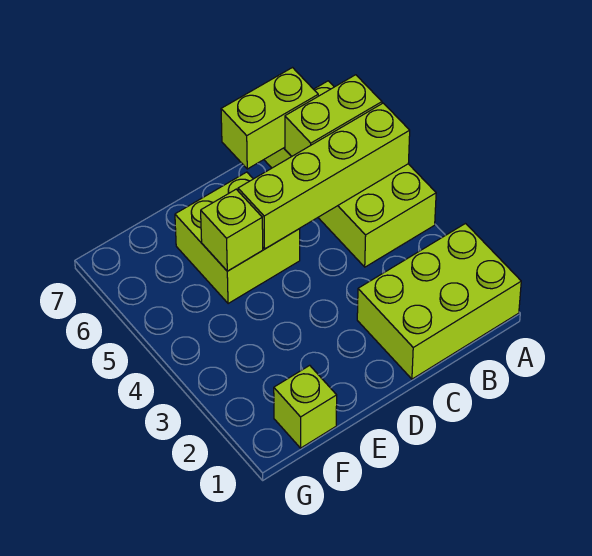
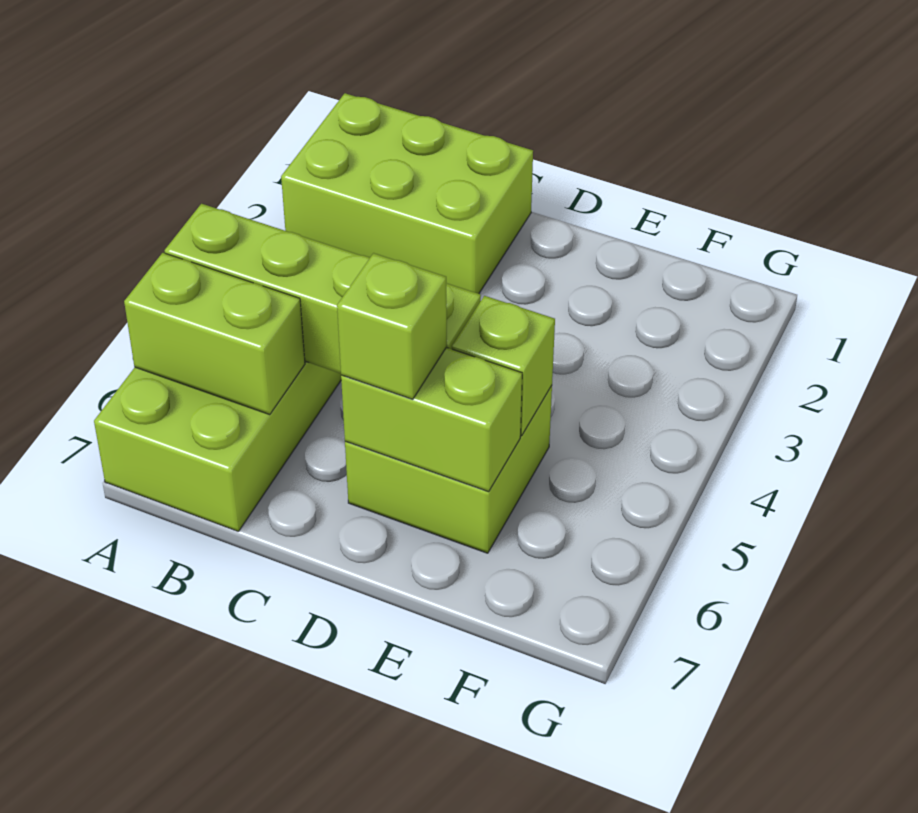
lime 1x2 brick [221,68,318,169] -> lime 1x2 brick moved to [341,347,522,492]
lime 1x1 brick [274,365,337,448] -> lime 1x1 brick moved to [337,253,447,399]

